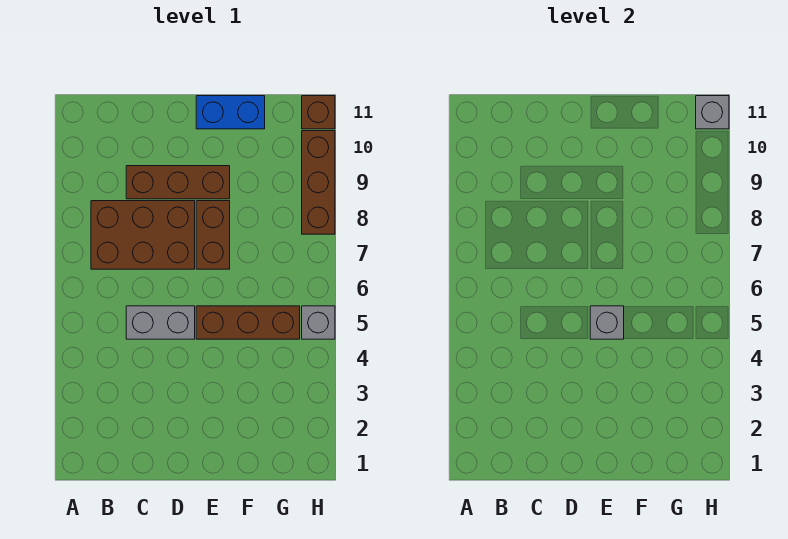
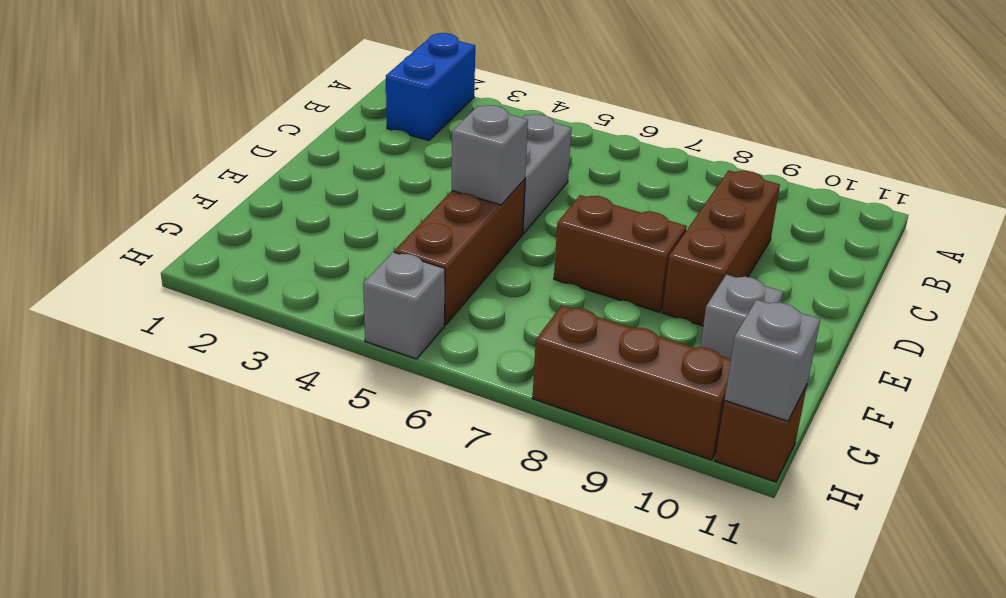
brown 2x3 brick [91,201,195,269] -> none
blue 1x2 brick [196,96,265,129] -> blue 1x2 brick moved to [386,33,475,140]
none -> grey 1x1 brick [700,275,783,359]

